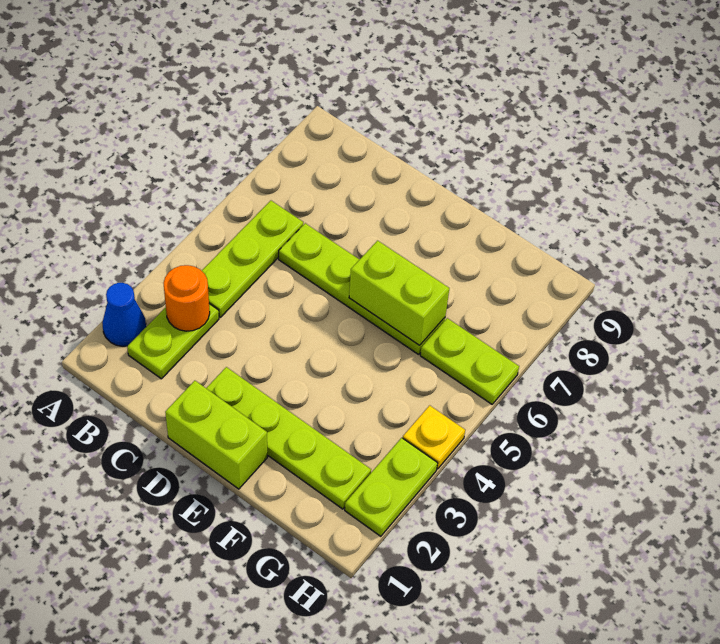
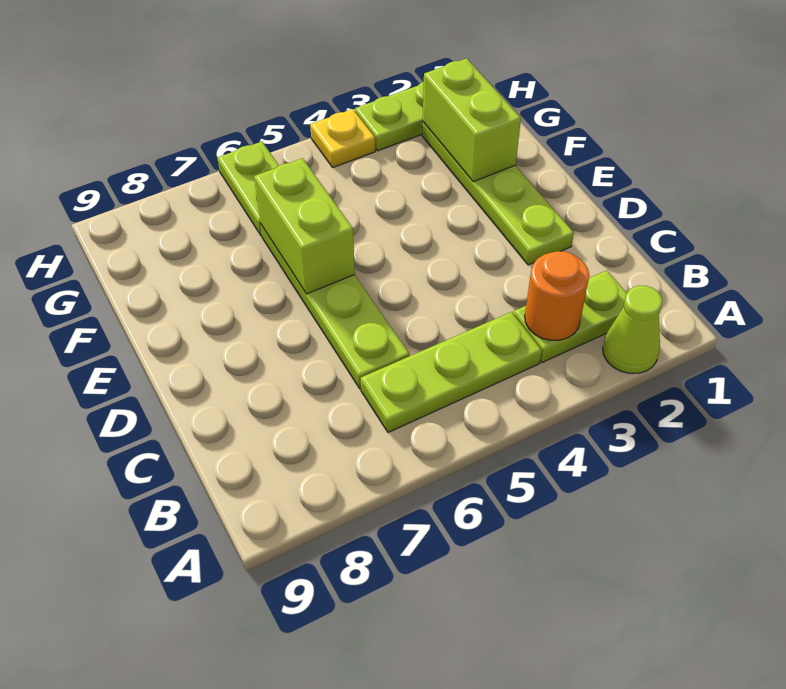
blue 1x1 cone [102,283,146,346] -> lime 1x1 cone [603,286,663,374]
lime 1x2 brick [165,381,267,489] -> lime 1x2 brick moved to [423,58,521,182]

